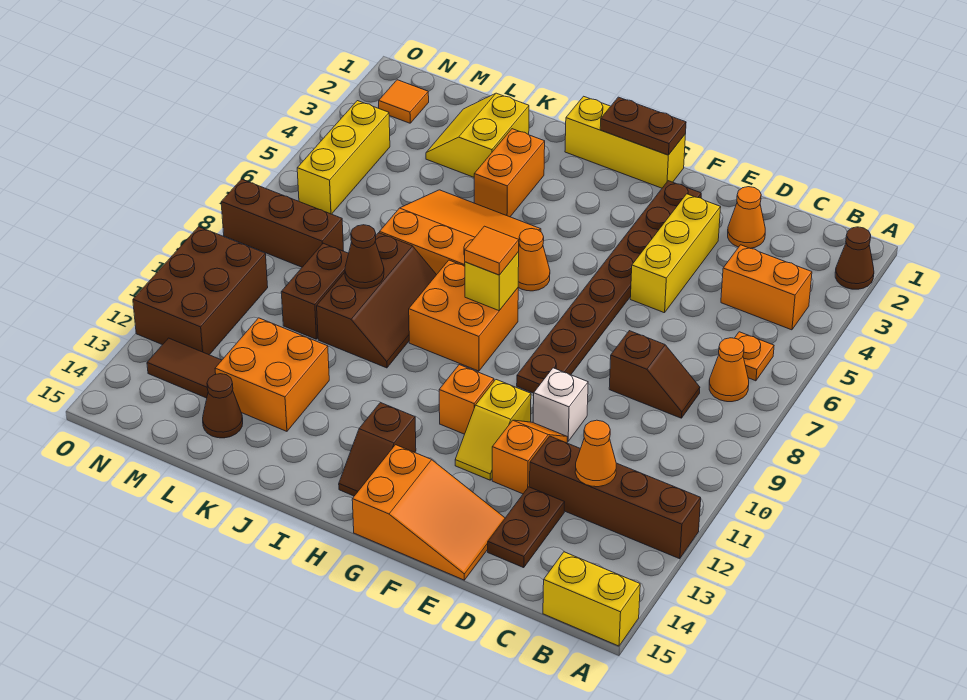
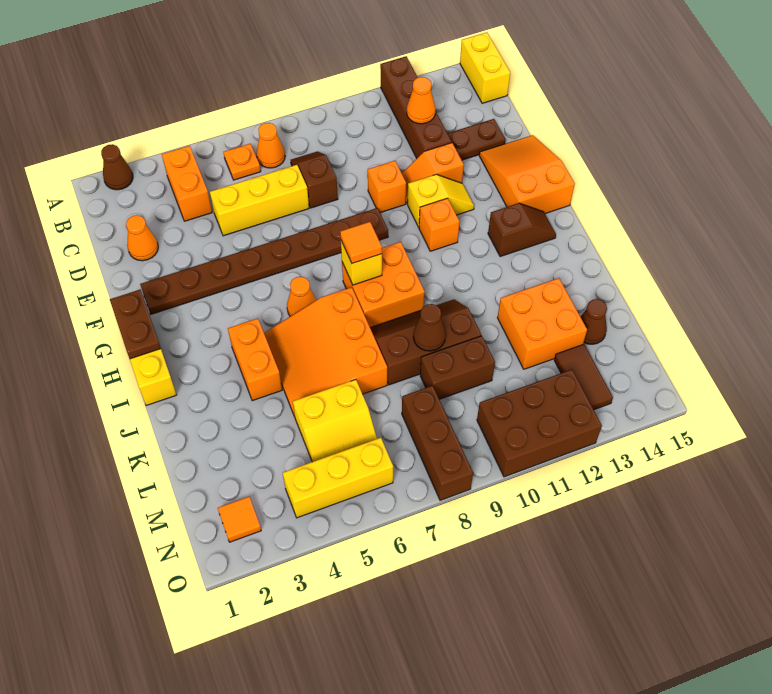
yellow 1x3 brick [630,194,721,313] -> yellow 1x3 brick moved to [210,165,309,236]
white 1x1 brick [533,368,588,441] -> orange 1x1 brick [368,161,406,213]
orange 1x2 brick [474,129,545,217] -> orange 1x2 brick turned to [228,318,282,401]
yellow 2x2 slope [426,93,529,177] -> yellow 2x2 slope moved to [293,380,377,462]

